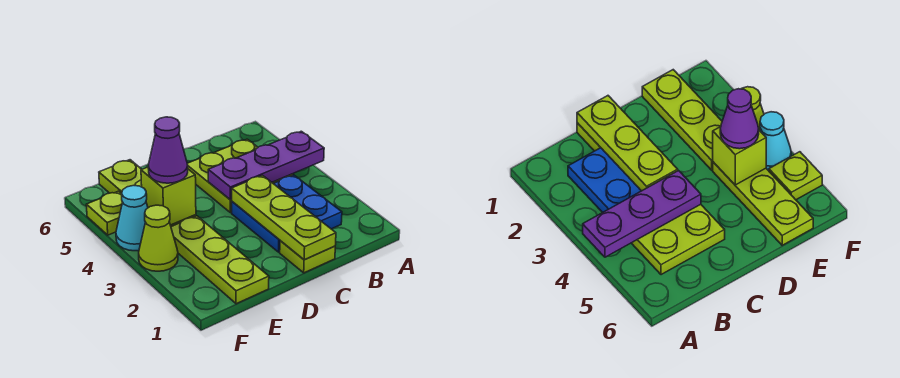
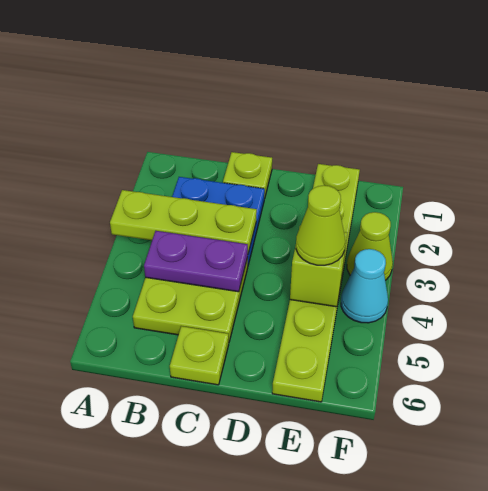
purple 1x3 plate [208,131,324,200] -> purple 1x2 plate [144,231,248,292]
lime 1x3 plate [231,175,336,260] -> lime 1x3 plate turned to [110,190,257,253]
purple 1x1 cone [148,117,188,183] -> lime 1x1 cone [296,185,345,265]
lime 1x1 plate [86,191,122,235] -> lime 1x1 plate moved to [170,326,229,385]

